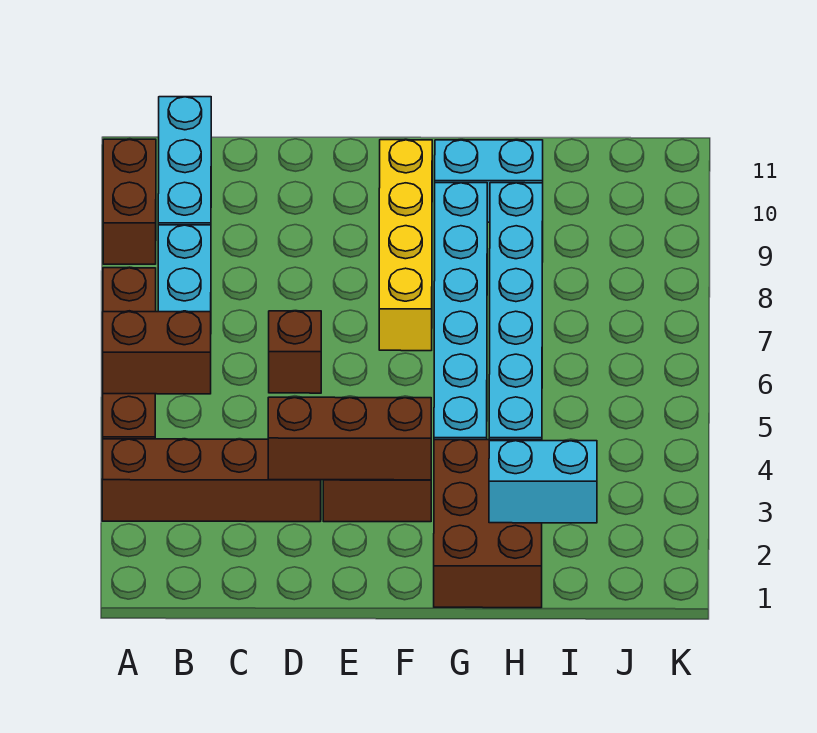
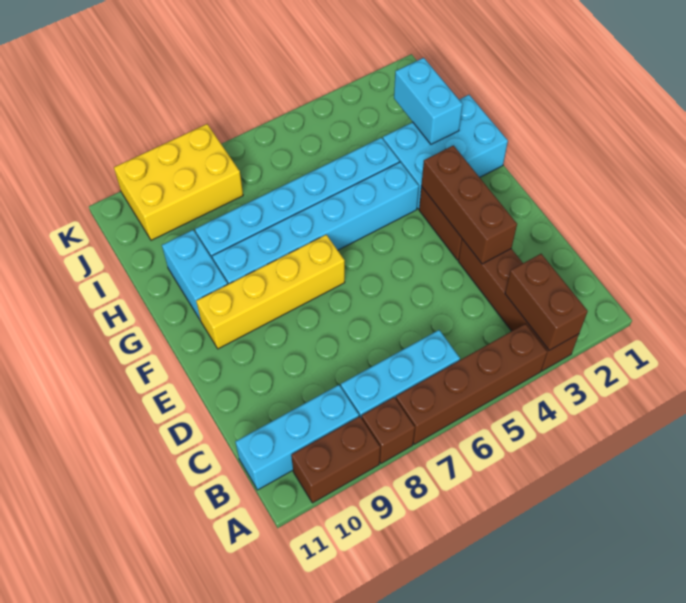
brown 1x2 brick [103,312,211,394] -> brown 1x2 brick moved to [505,254,588,350]
brown 1x1 brick [269,311,321,393] -> brown 1x1 brick moved to [362,397,415,464]
brown 2x3 brick [434,440,542,608] -> cyan 2x3 brick [383,95,508,209]
none -> yellow 2x3 brick [114,124,243,240]

